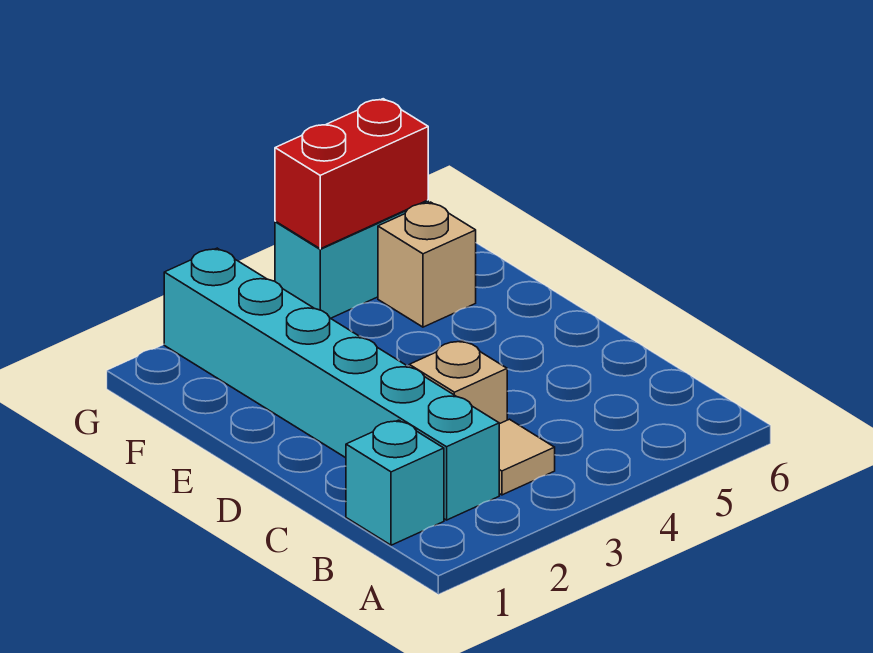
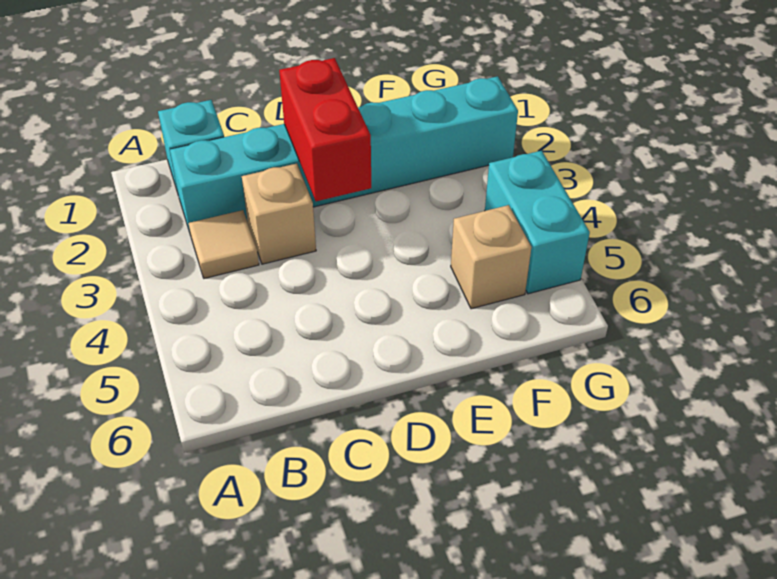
red 1x2 brick [275,99,428,249] -> red 1x2 brick moved to [279,58,371,201]

